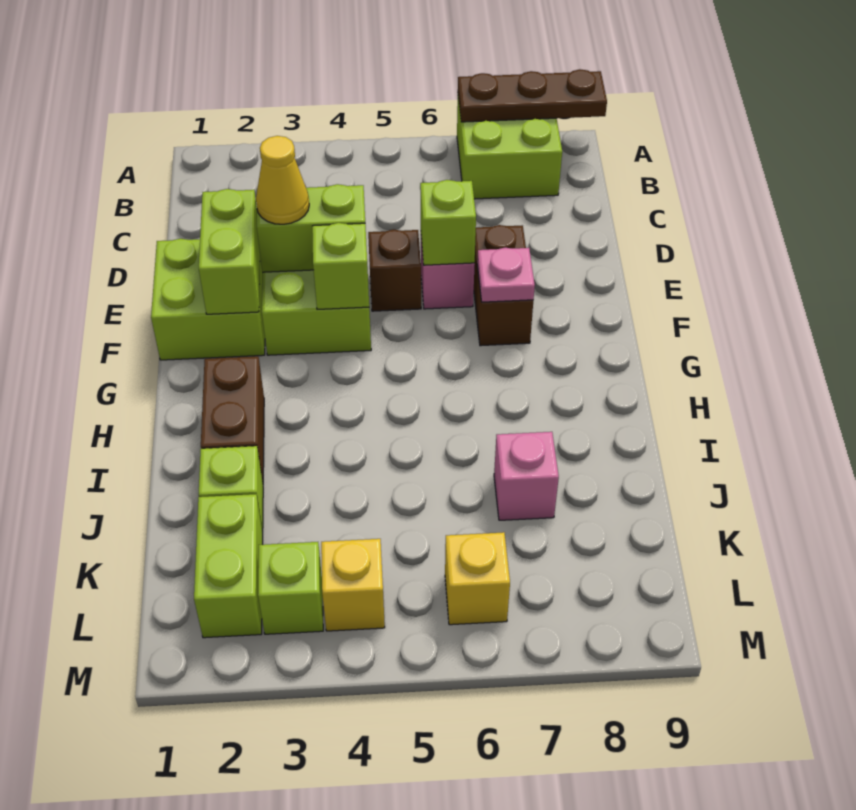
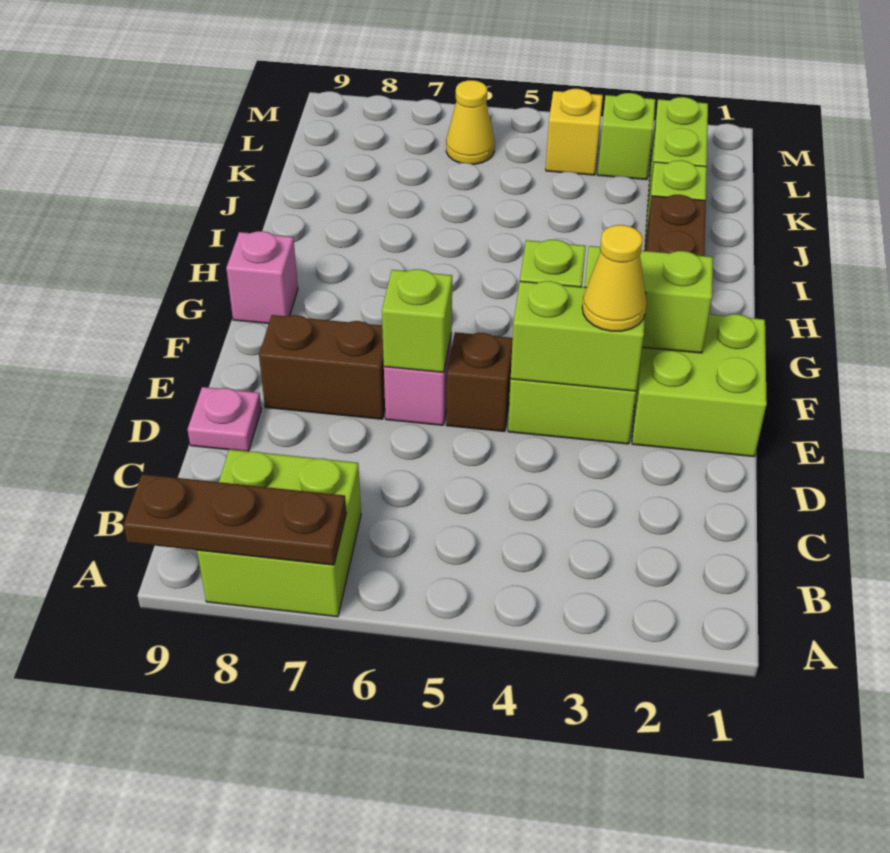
lime 1x2 brick [199,189,260,314] -> lime 1x2 brick turned to [584,246,713,353]
brown 1x2 brick [474,225,533,346] -> brown 1x2 brick turned to [259,315,385,419]
pink 1x1 plate [477,248,535,302] -> pink 1x1 plate moved to [188,387,261,451]
pink 1x1 brick [494,432,559,520] -> pink 1x1 brick moved to [226,231,298,324]
yellow 1x1 brick [445,532,510,625] -> yellow 1x1 cone [446,80,495,164]

